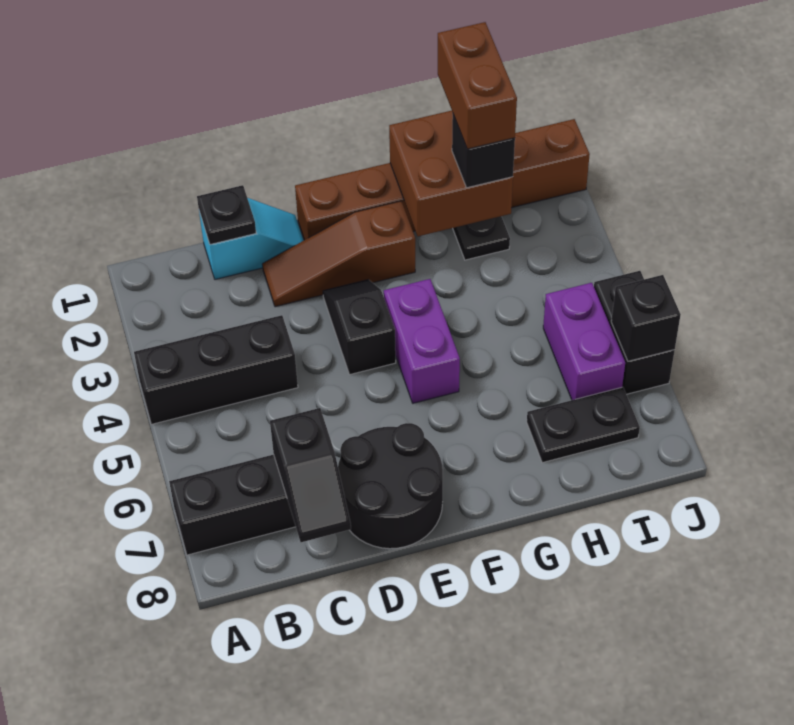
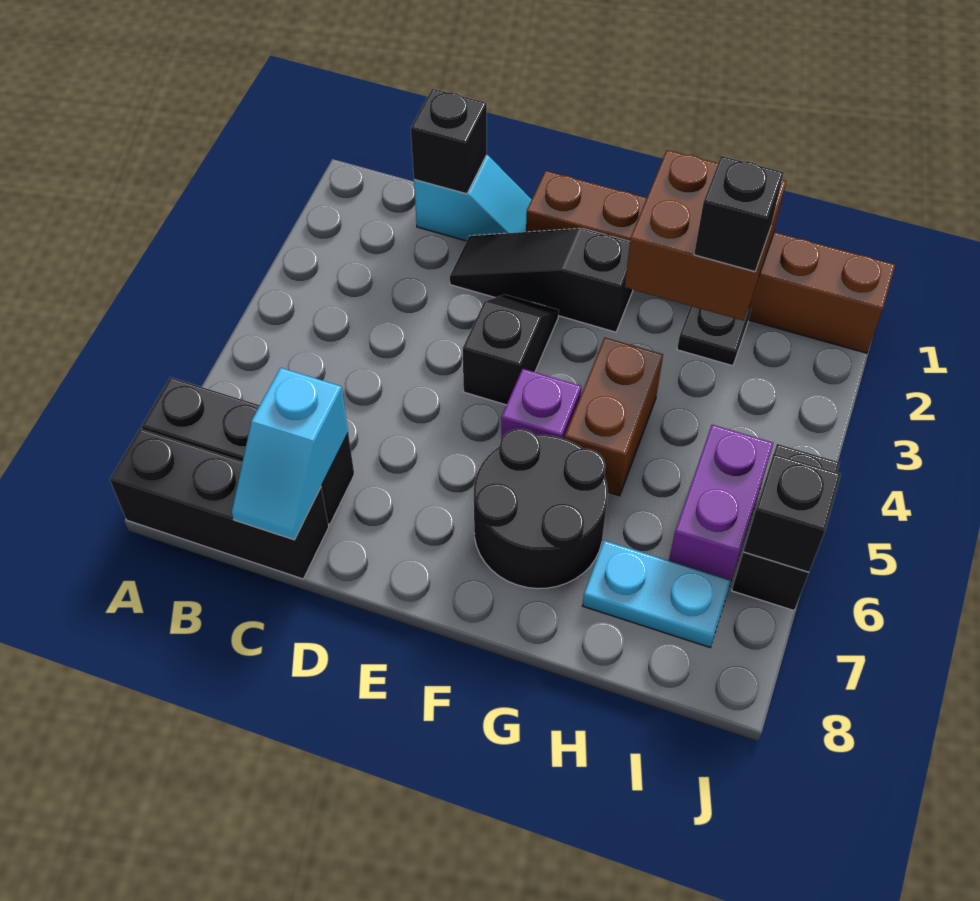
black 1x3 brick [134,315,298,424] -> black 1x3 brick moved to [110,429,329,579]
black 1x1 plate [197,185,256,244] -> black 1x1 brick [411,89,487,194]
black 1x2 slope [270,408,351,542] -> cyan 1x2 slope [232,368,348,540]
brown 1x3 slope [262,201,415,307] -> black 1x3 slope [450,228,633,332]
black 2x2 round brick [338,423,443,549] -> black 2x2 round brick moved to [474,429,608,589]
purple 1x2 brick [384,279,460,403] -> purple 1x1 brick [501,369,581,439]
brown 1x2 brick [438,22,517,149] -> brown 1x2 brick moved to [564,338,663,496]
black 1x2 plate [527,387,640,463] -> cyan 1x2 plate [583,541,731,647]

